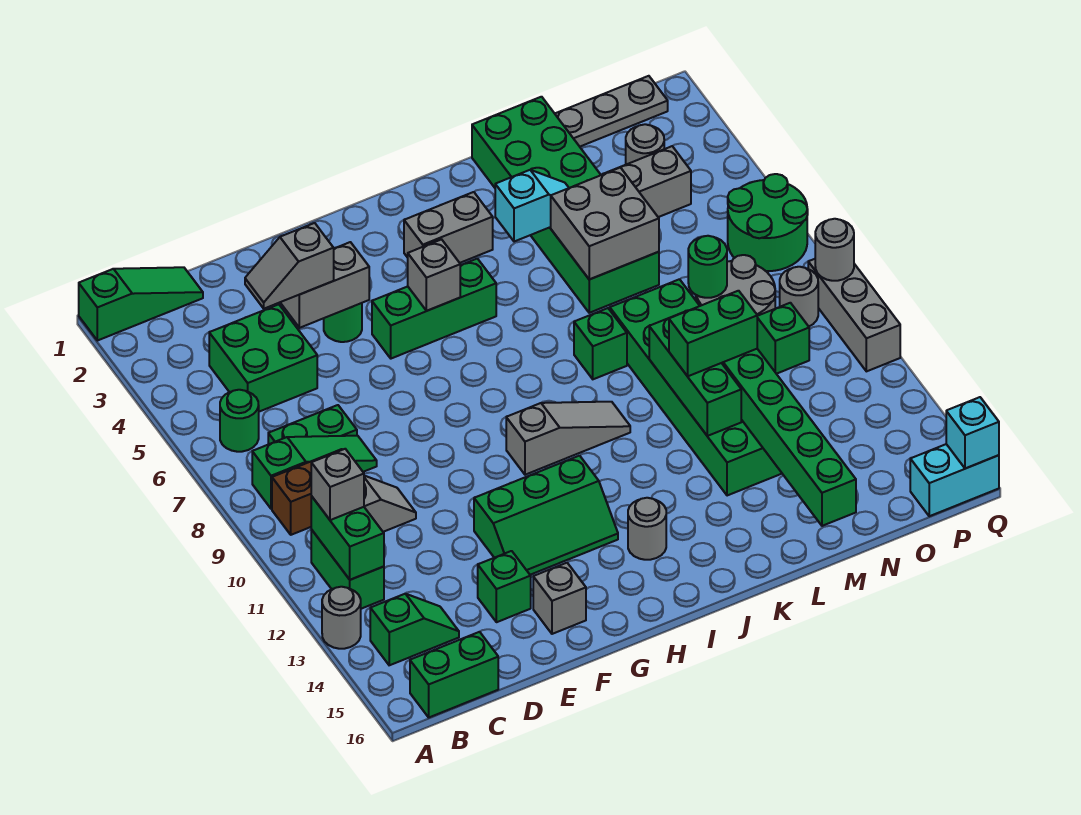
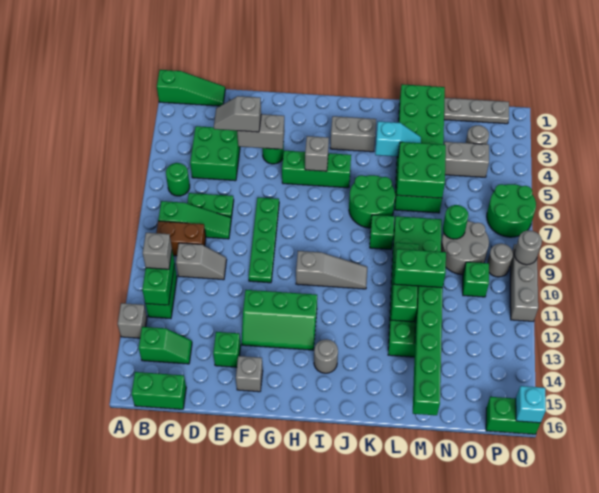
grey 1x1 round brick [322,587,361,649] -> grey 1x1 brick [118,303,147,338]
none -> green 1x4 plate [249,197,279,283]
none -> green 2x2 round brick [349,175,395,228]
grey 2x2 brick [551,167,659,279] -> green 2x2 brick [397,142,446,198]
cyan 1x2 brick [910,444,999,516] -> green 1x2 brick [486,397,540,434]

